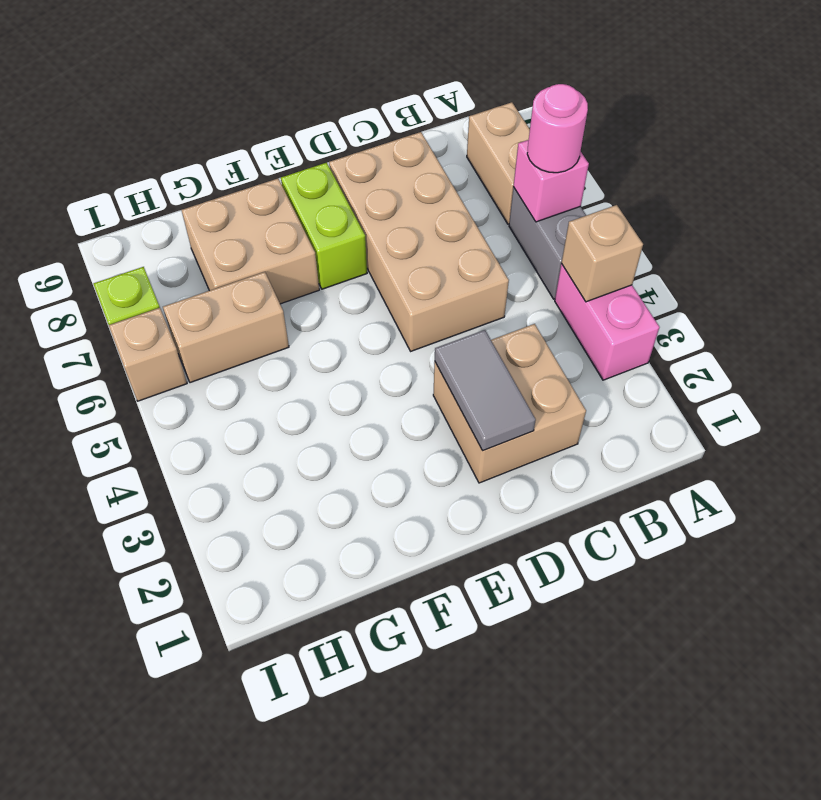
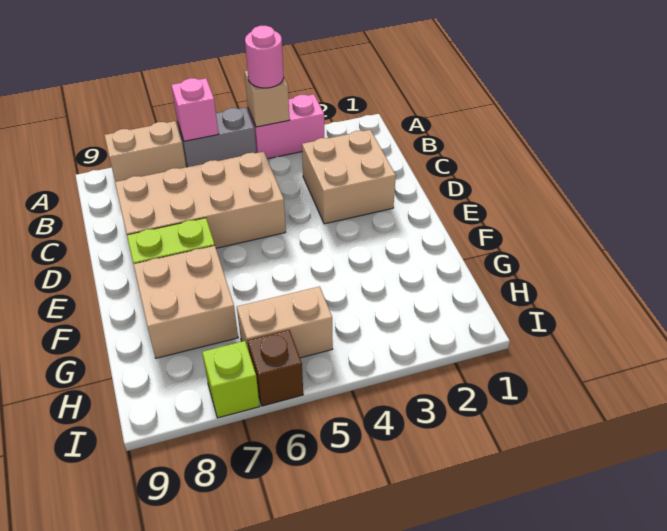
pink 1x1 round brick [527,84,588,173] -> pink 1x1 round brick moved to [245,26,284,88]
grey 1x2 tile [435,330,536,451] -> none
tan 1x2 brick [163,272,289,383] -> tan 1x2 brick turned to [237,287,333,358]
tan 1x1 brick [109,308,187,401] -> brown 1x1 brick [247,330,303,406]

